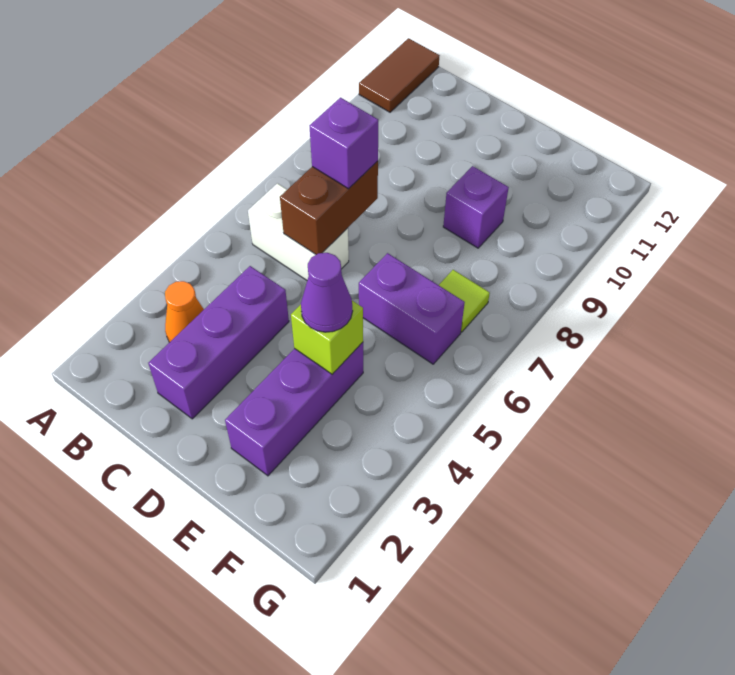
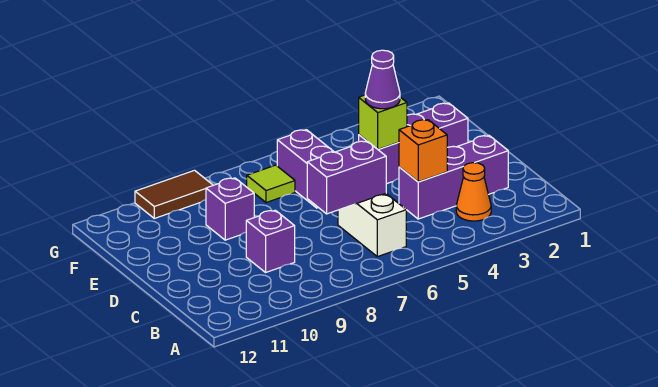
brown 1x2 tile [359,38,440,112] -> brown 1x2 tile moved to [135,170,213,218]
none -> orange 1x1 brick [399,120,447,182]
brown 1x2 brick [280,161,378,255] -> purple 1x2 brick [307,141,386,214]
purple 1x1 brick [310,98,378,189] -> purple 1x1 brick moved to [246,210,295,272]

